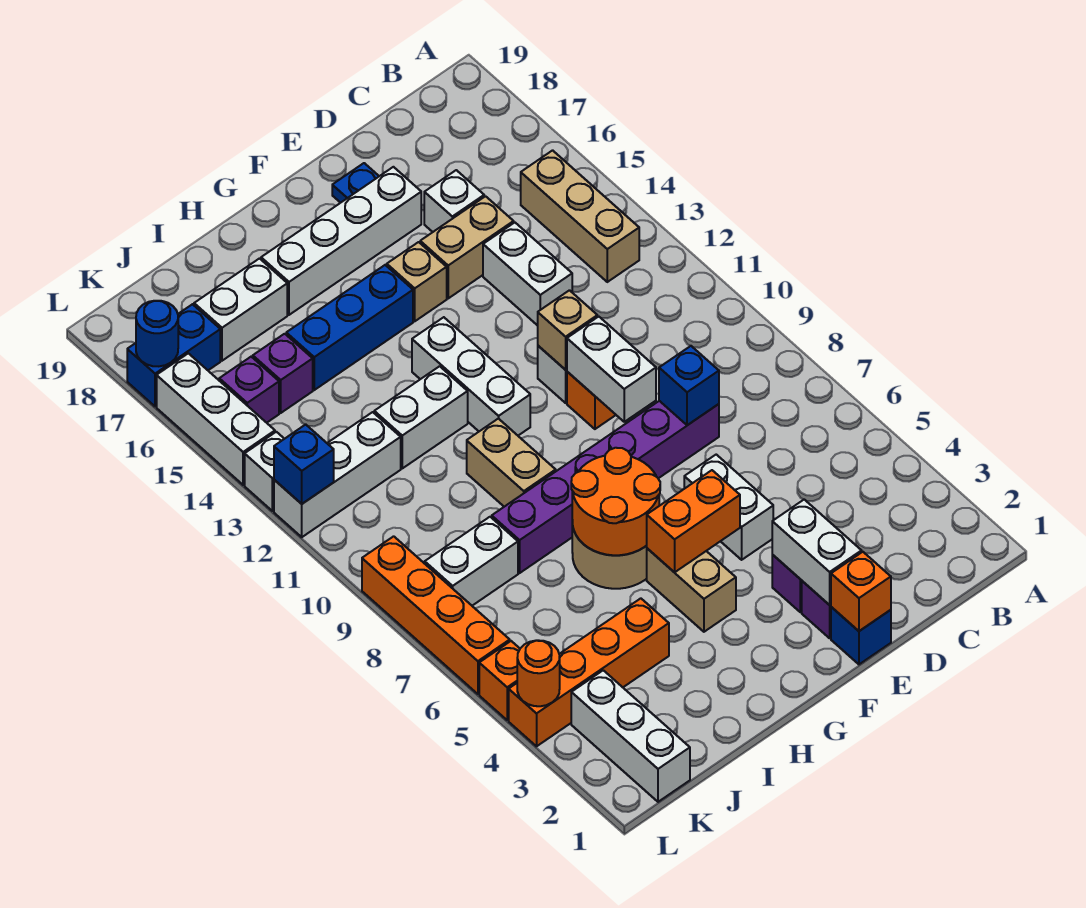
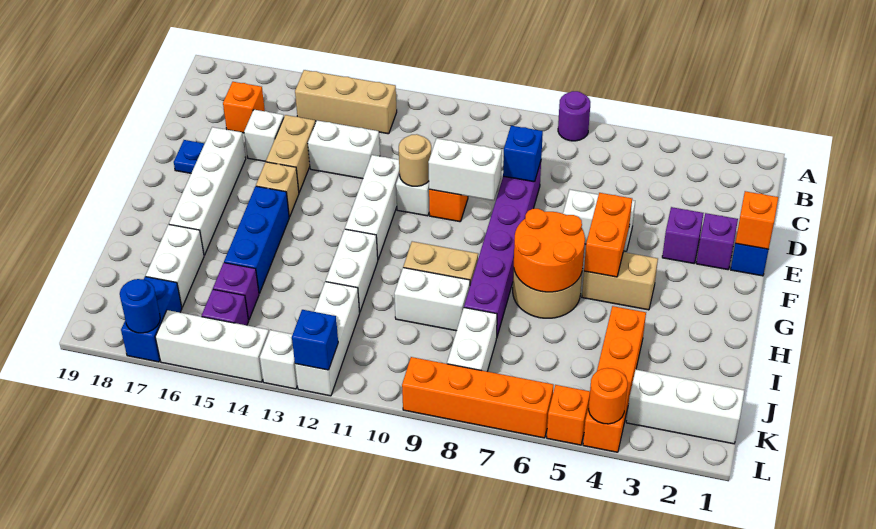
none -> purple 1x1 round brick [558,91,590,141]
none -> orange 1x1 brick [223,82,265,133]
white 1x2 brick [772,500,862,605] -> white 1x2 brick moved to [394,268,470,331]
tan 1x1 brick [538,290,597,370] -> tan 1x1 round brick [399,134,431,186]
white 1x3 brick [412,317,530,435] -> white 1x3 brick turned to [345,155,400,259]

